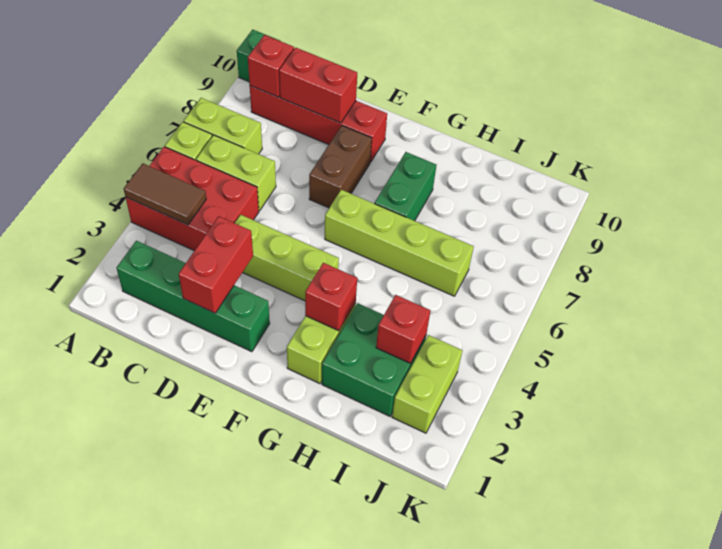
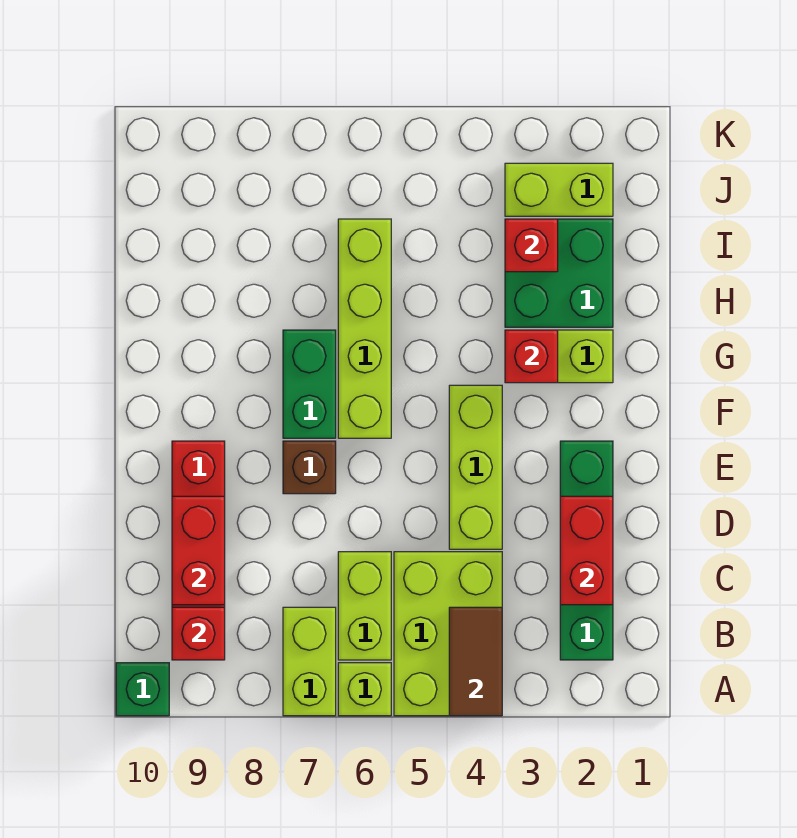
red 2x3 brick [126,147,259,251] -> lime 2x3 brick [394,552,502,716]
red 1x2 brick [179,216,253,313] -> red 1x2 brick turned to [560,496,613,605]
brown 1x2 brick [309,126,372,208] -> brown 1x1 brick [283,441,336,494]
green 1x2 brick [374,152,436,221] -> green 1x2 brick turned to [283,330,336,438]

